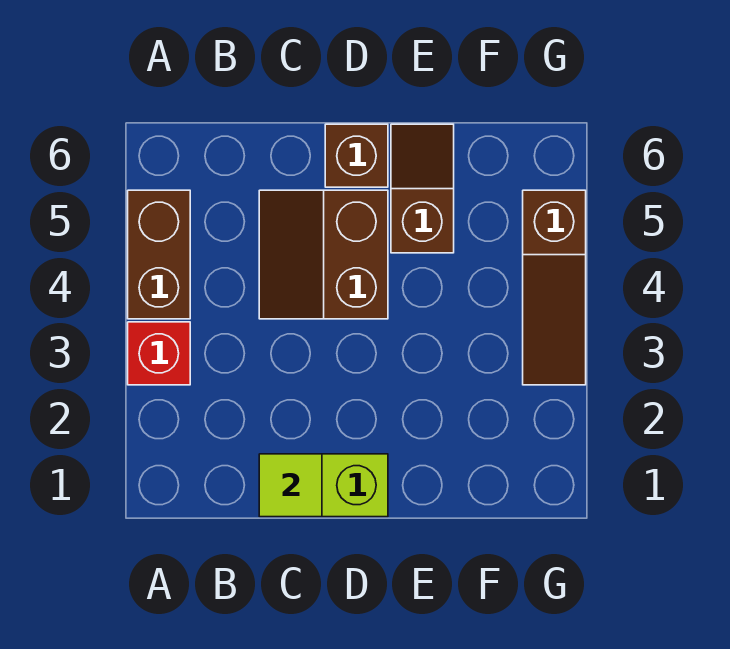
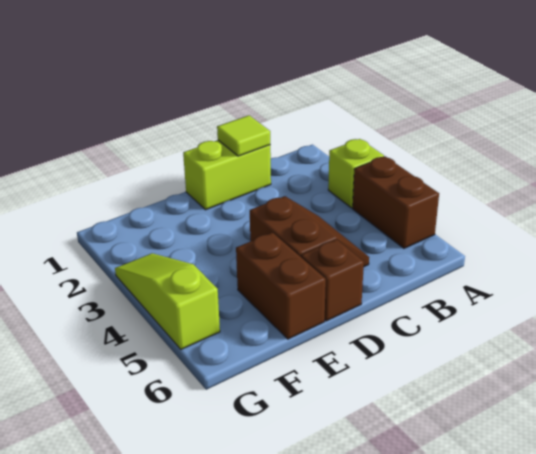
red 1x1 brick [128,322,190,385] -> lime 1x1 brick [328,139,384,208]
brown 1x2 slope [391,124,454,253] -> brown 1x2 brick [236,233,326,339]
brown 1x3 slope [523,190,586,385] -> lime 1x3 slope [115,253,220,349]

